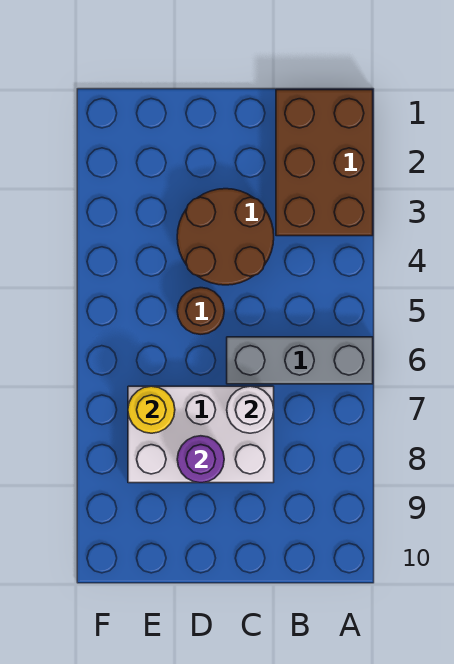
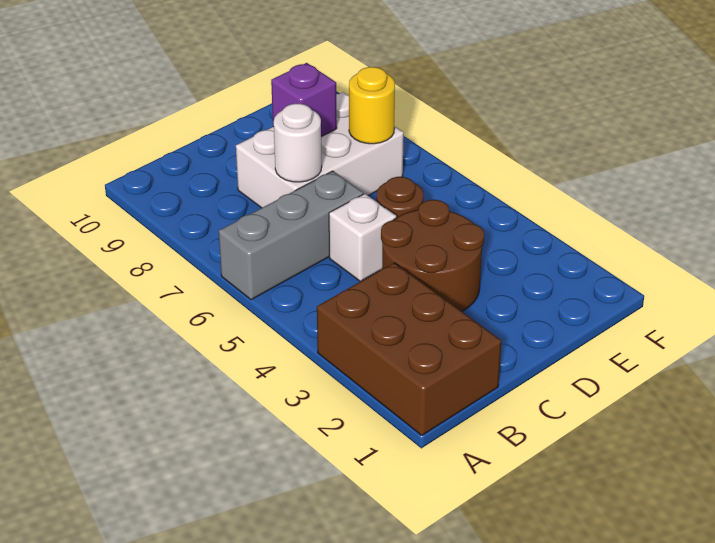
none -> white 1x1 brick [329,194,396,281]
purple 1x1 round brick [177,436,224,483] -> purple 1x1 brick [271,63,337,137]

